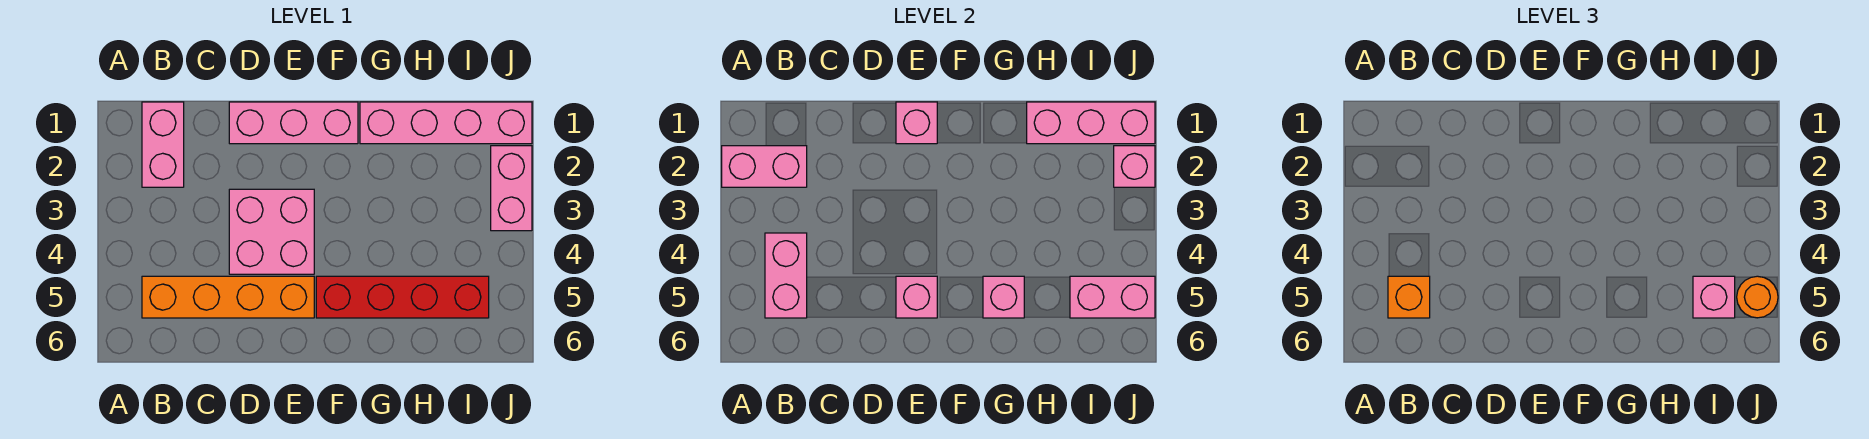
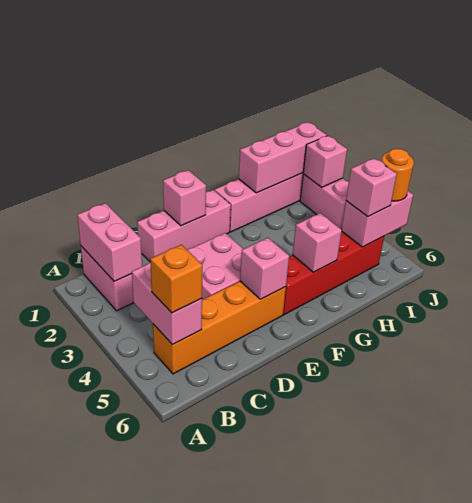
pink 1x2 brick [722,146,807,187] -> pink 1x2 brick turned to [77,203,142,281]

